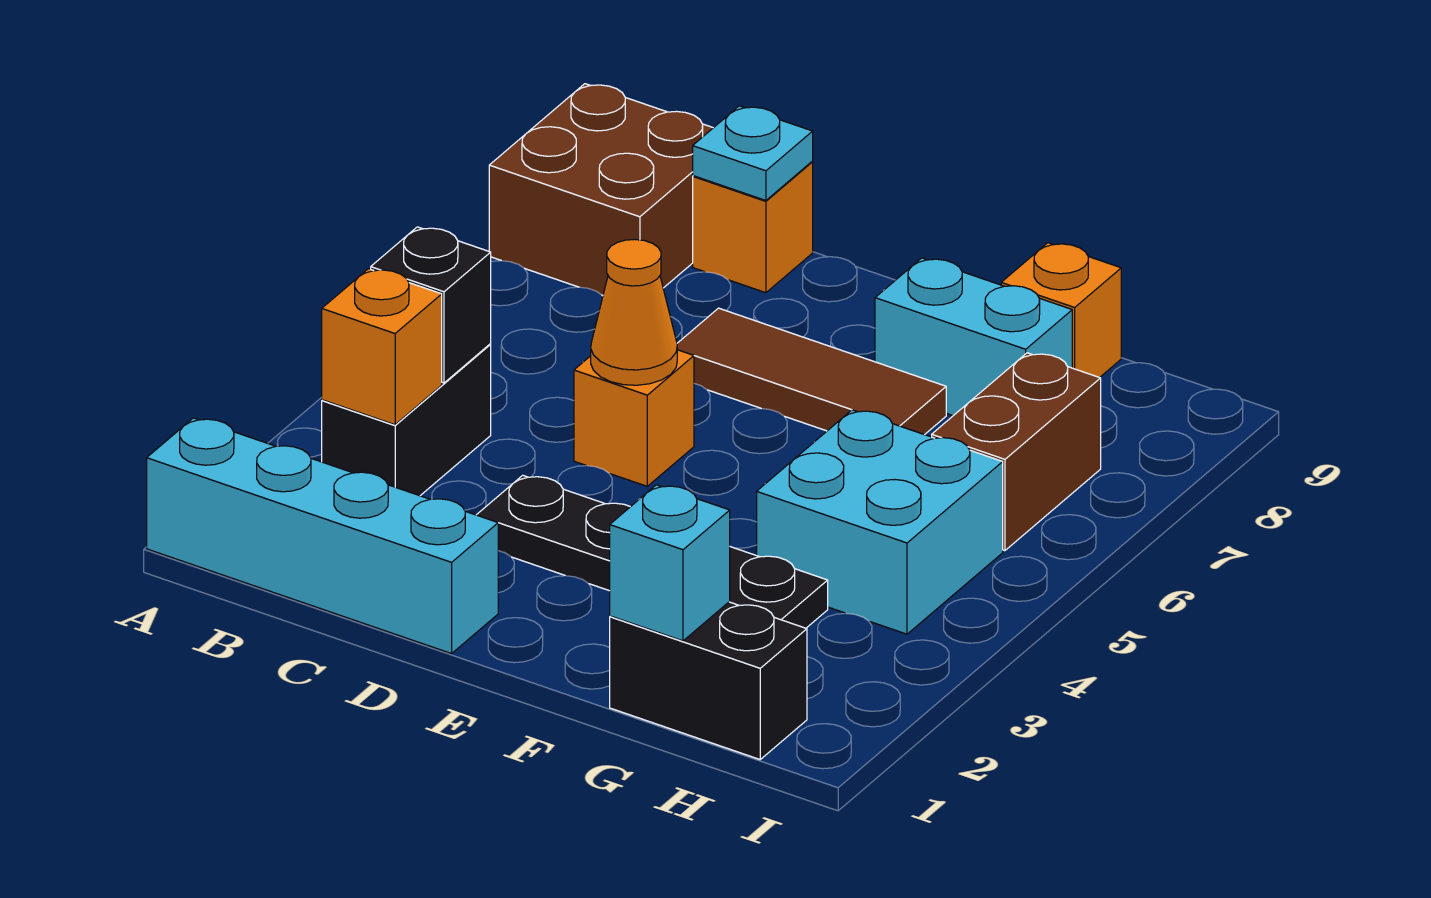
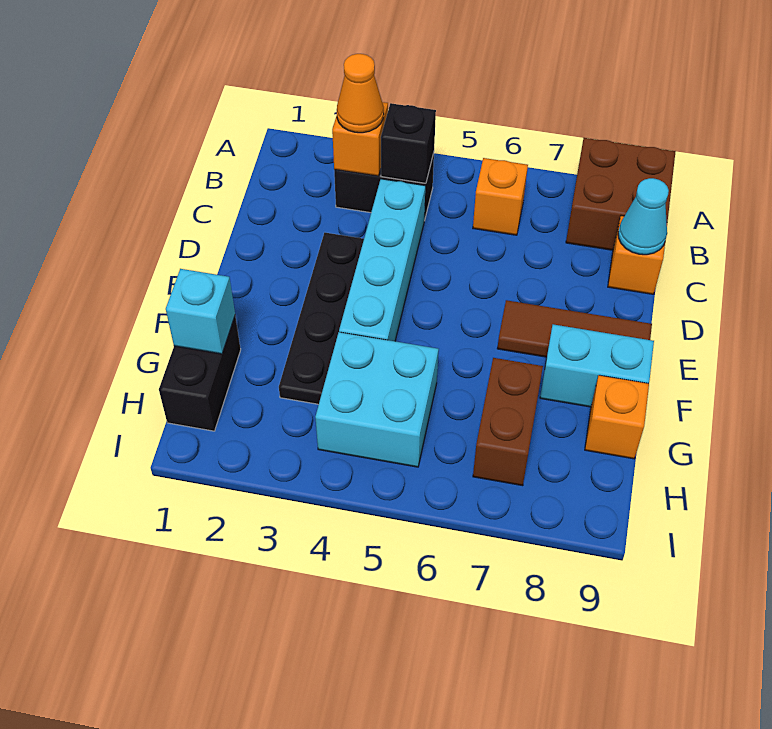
cyan 1x4 brick [147,418,498,654] -> cyan 1x4 brick moved to [339,179,425,341]
cyan 1x1 plate [693,106,813,200] -> cyan 1x1 cone [618,178,669,255]
orange 1x1 brick [574,350,694,486] -> orange 1x1 brick moved to [473,158,528,235]
orange 1x1 cone [591,240,677,385] -> orange 1x1 cone moved to [337,54,384,133]
brown 1x3 tile [677,308,946,435] -> brown 1x3 tile turned to [497,300,652,357]
cyan 1x2 brick [875,258,1072,416] -> cyan 1x2 brick turned to [540,324,654,407]
brown 1x2 brick [932,353,1101,551] -> brown 1x2 brick turned to [473,358,543,486]

